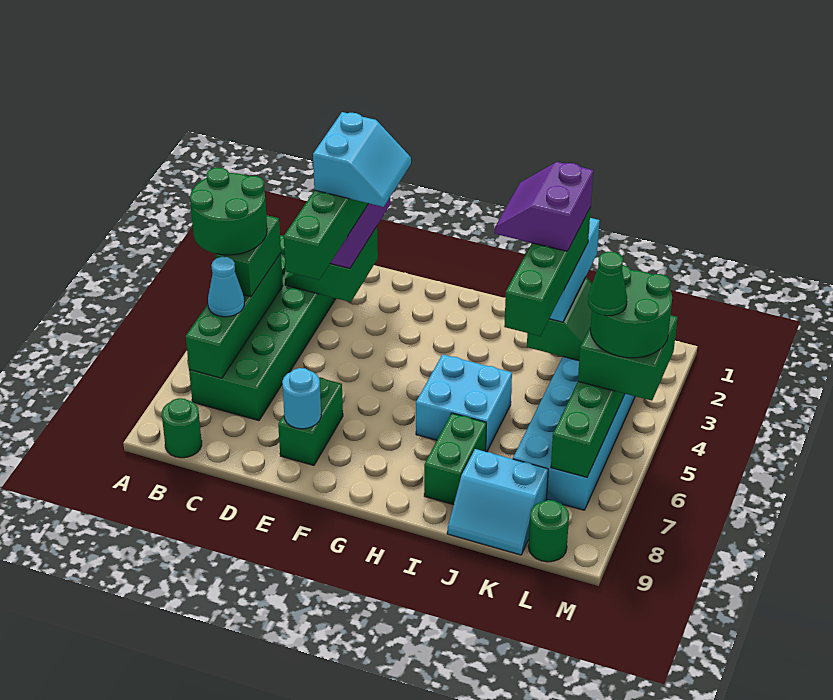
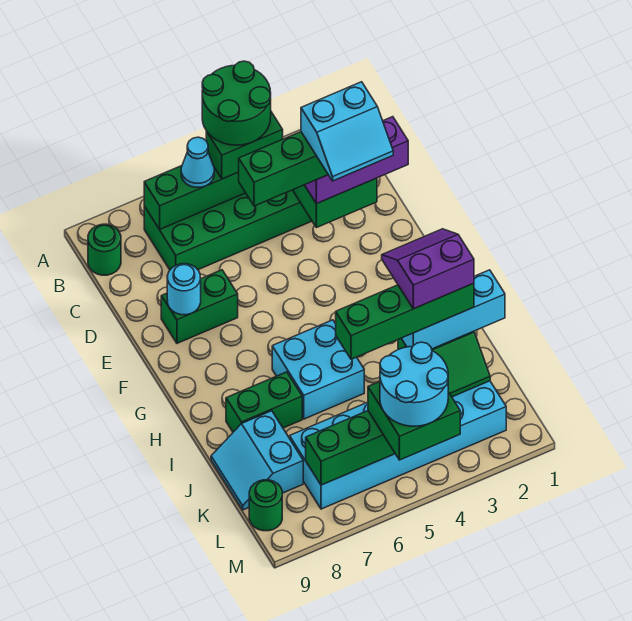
green 2x2 round brick [590,265,672,358] -> cyan 2x2 round brick [380,342,448,426]
green 1x1 cone [588,252,627,316] -> none

